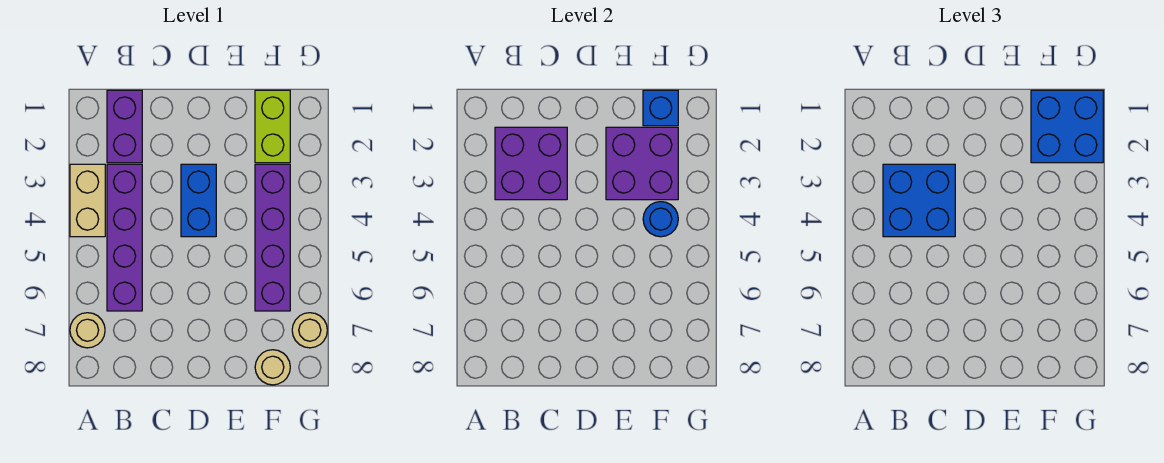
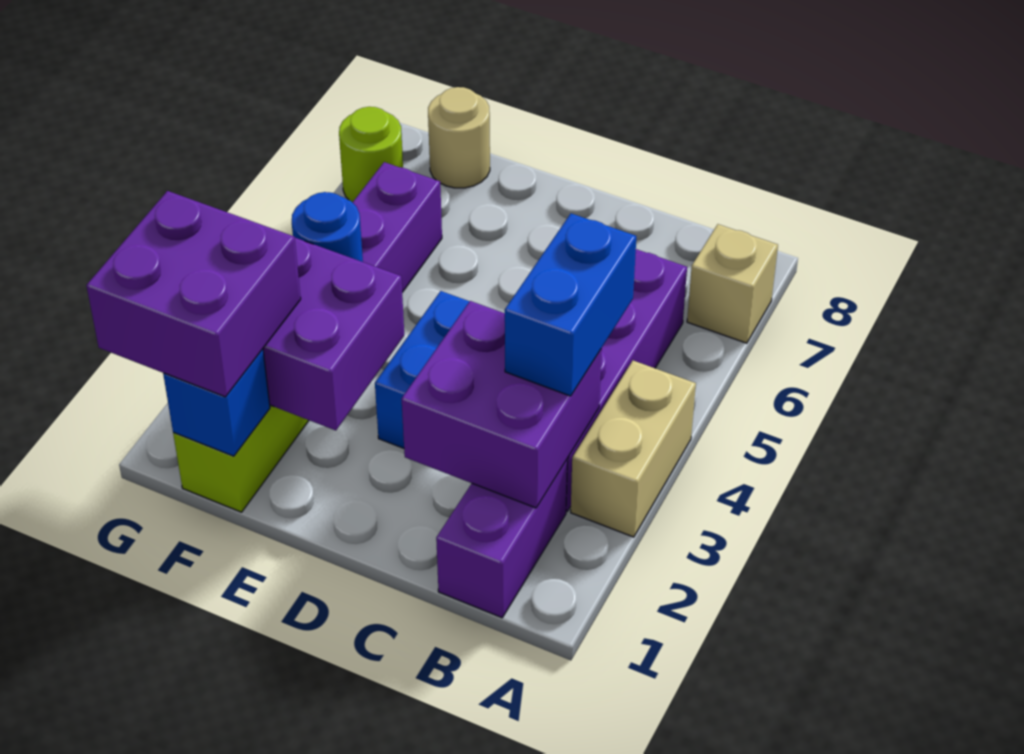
tan 1x1 round brick [70,313,105,348] -> tan 1x1 brick [687,224,778,343]
blue 2x2 brick [883,164,955,237] -> blue 1x2 brick [505,214,636,396]
blue 2x2 brick [1031,90,1103,163] -> purple 2x2 brick [86,191,301,397]
tan 1x1 round brick [292,313,327,348] -> lime 1x1 round brick [339,107,403,202]

